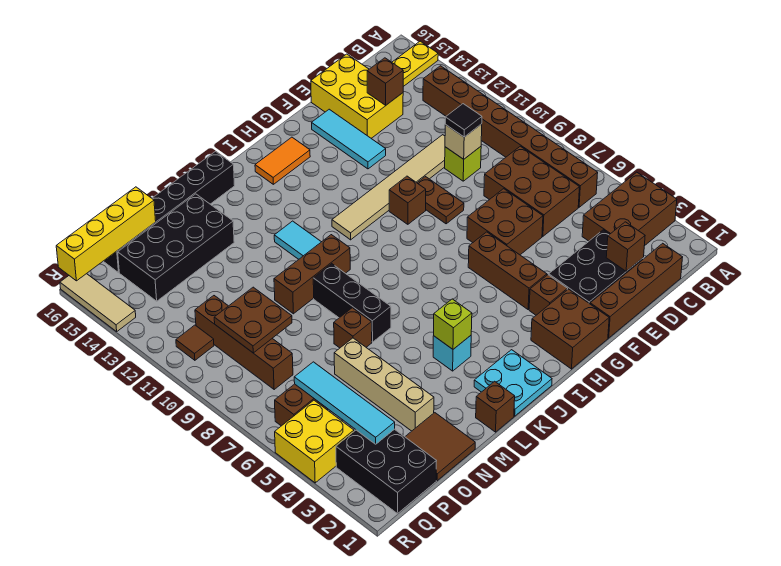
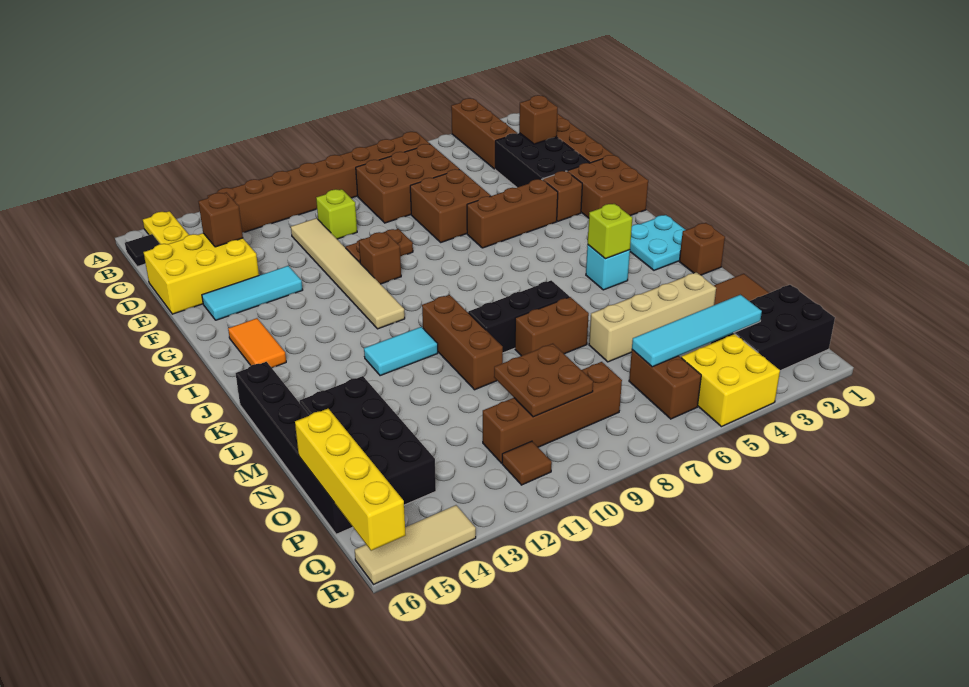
brown 2x3 brick [582,172,677,246] -> brown 1x3 brick [451,98,517,169]
tan 1x1 brick [445,124,482,159] -> none
black 1x1 tile [445,104,482,137] -> black 1x1 tile moved to [125,234,160,267]
brown 1x1 brick [334,308,372,348] -> brown 1x2 brick [515,297,589,356]

